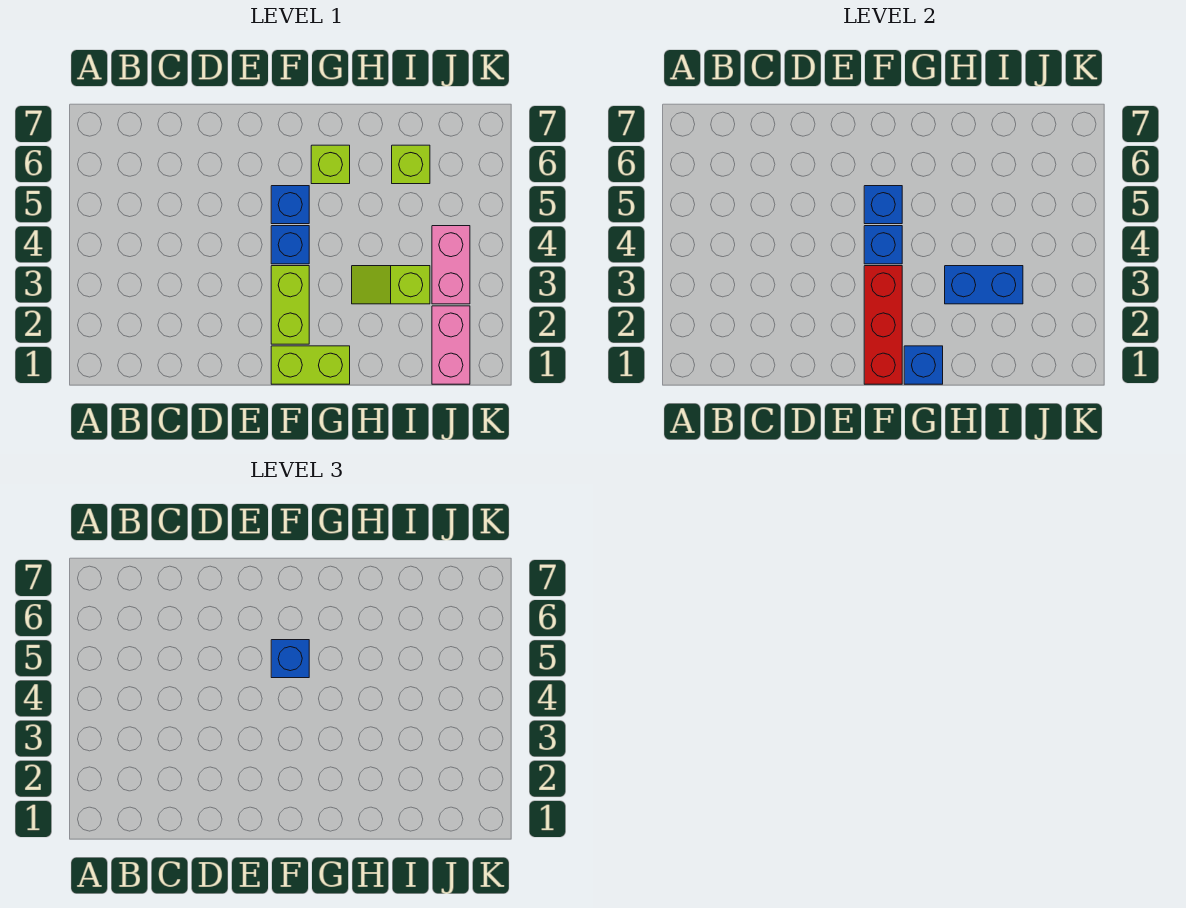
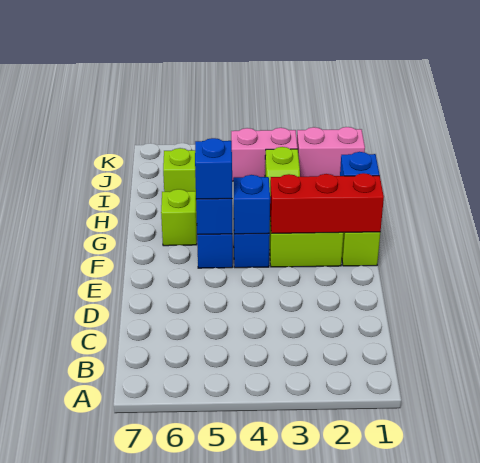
blue 1x2 brick [945,266,1023,304] -> none

